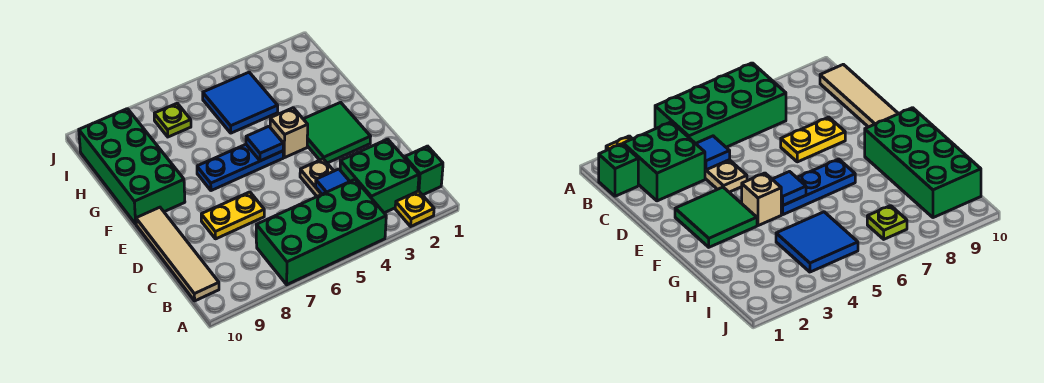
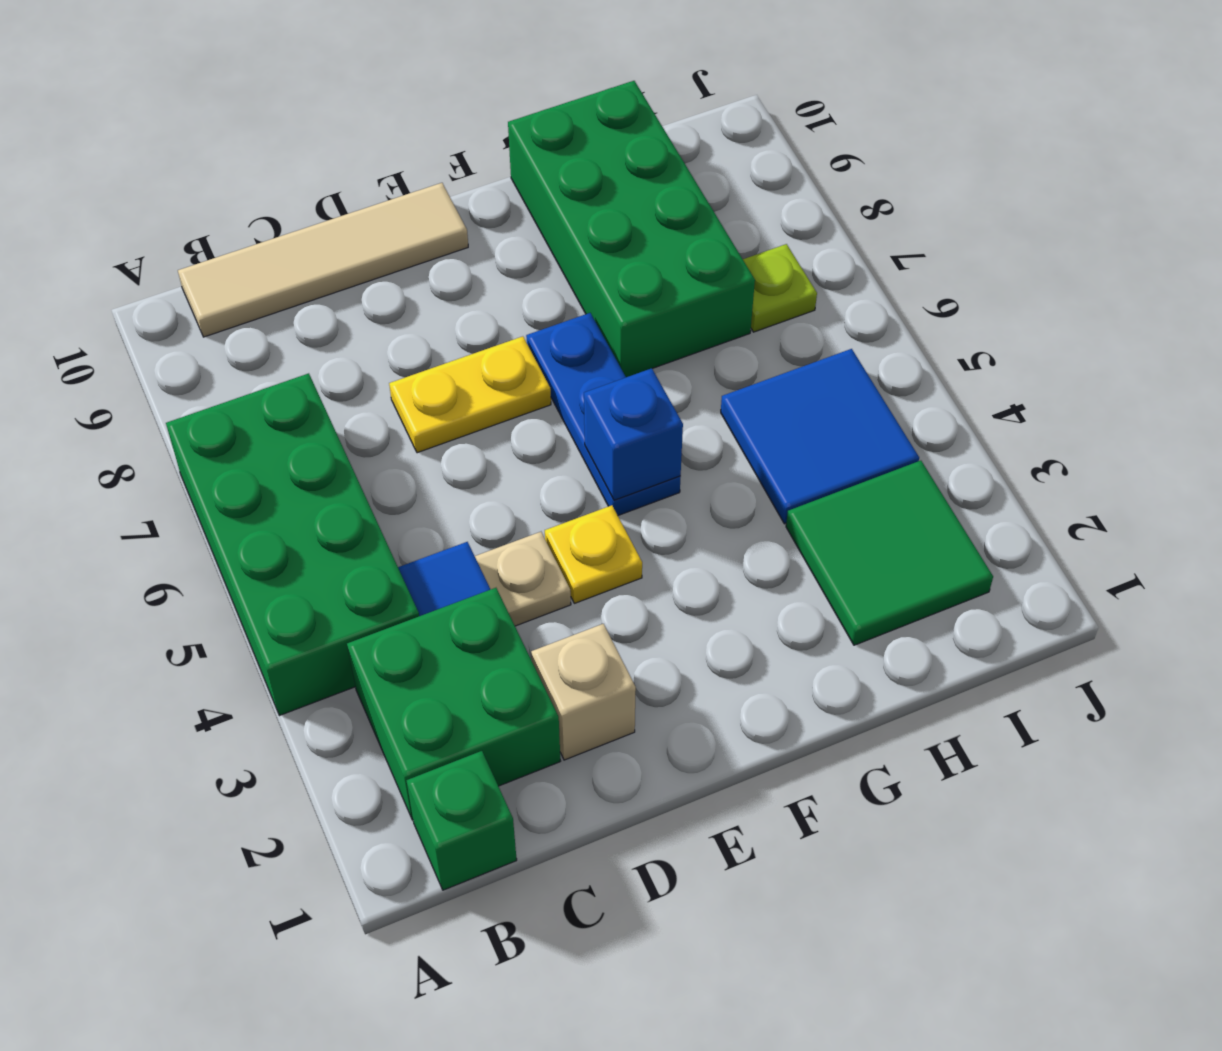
yellow 1x1 plate [395,191,434,226] -> yellow 1x1 plate moved to [545,505,642,603]
yellow 1x2 plate [201,192,264,239] -> yellow 1x2 plate turned to [389,336,551,453]
green 2x2 tile [304,102,371,163] -> green 2x2 tile moved to [786,461,993,645]
tan 1x1 brick [270,108,308,158] -> tan 1x1 brick moved to [531,624,636,760]
blue 1x1 tile [246,126,283,161] -> blue 1x1 brick [584,368,683,500]
green 2x4 brick [79,109,185,224] -> green 2x4 brick turned to [508,81,755,377]

